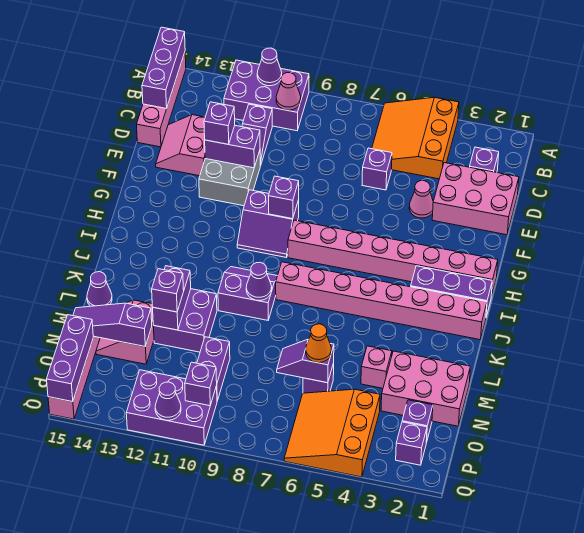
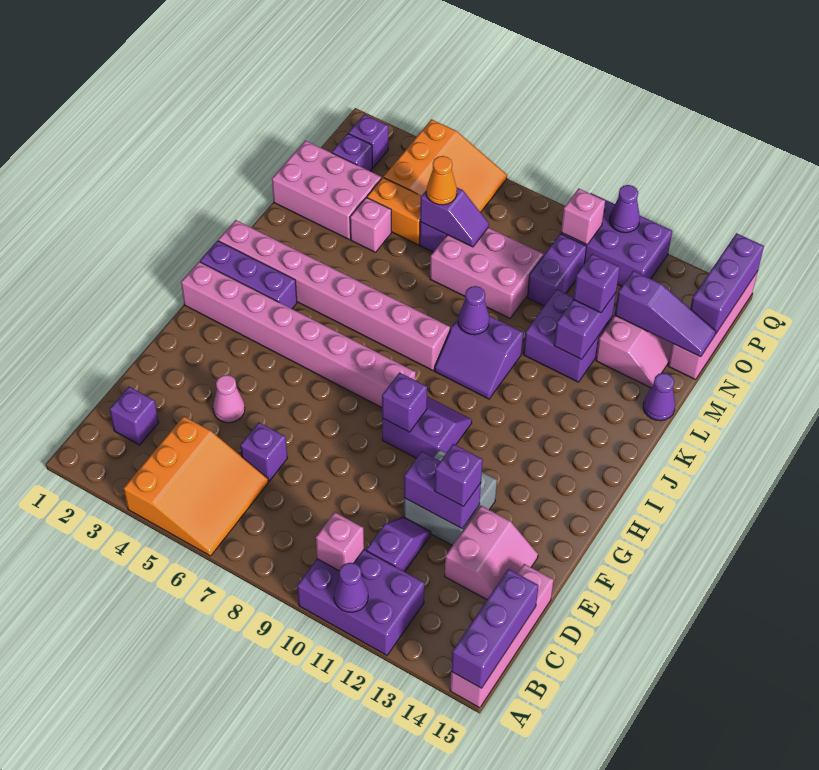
pink 1x1 cone [276,73,301,110] -> pink 1x1 brick [316,512,364,571]
pink 2x3 brick [432,163,519,235] -> pink 2x3 brick moved to [430,228,543,318]
none -> orange 1x2 brick [367,177,421,245]
purple 1x1 brick [185,362,217,406] -> pink 1x1 brick [561,188,605,245]

